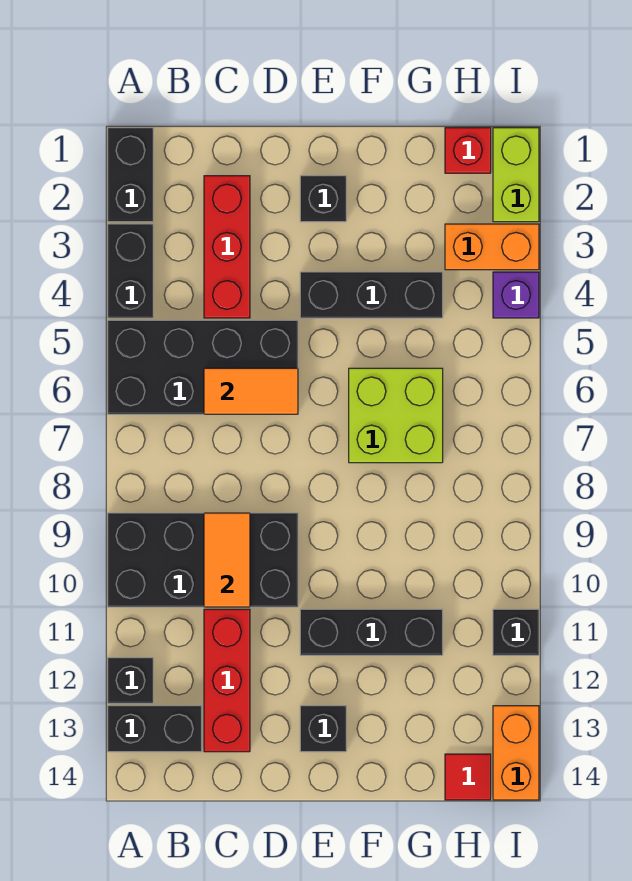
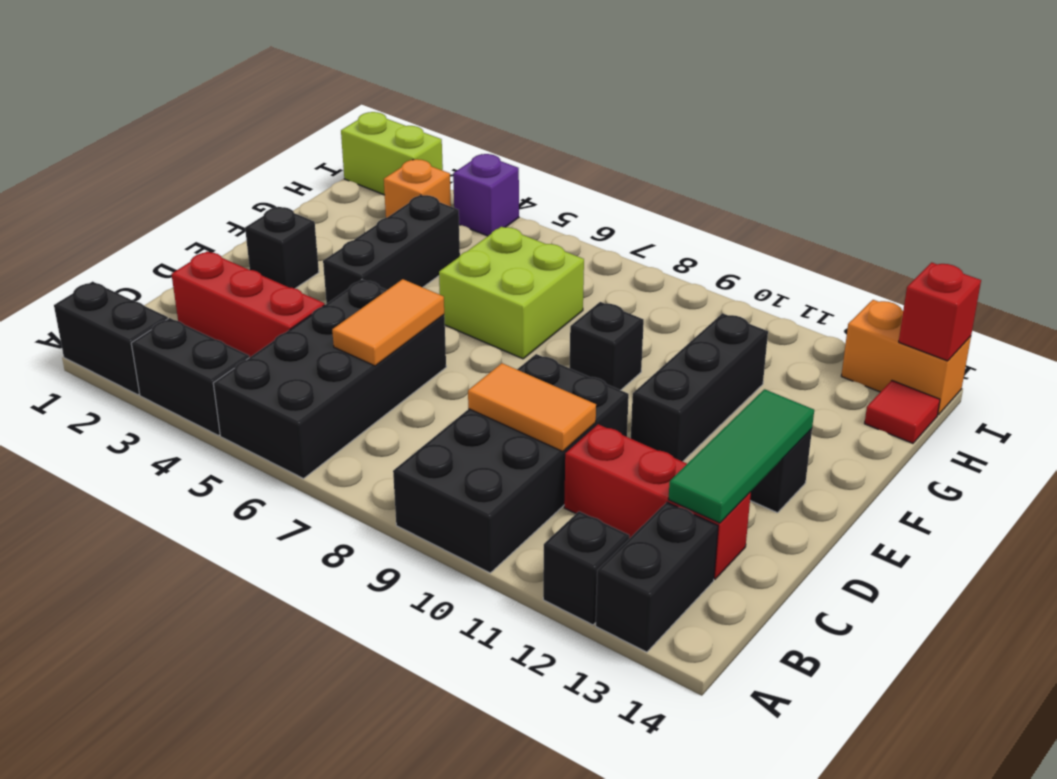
none -> green 1x3 tile [668,389,814,523]
red 1x1 brick [445,128,491,173] -> red 1x1 brick moved to [899,262,981,361]
orange 1x2 brick [445,224,539,270] -> orange 1x1 brick [384,159,451,218]
black 1x1 brick [493,609,539,655] -> black 1x1 brick moved to [570,302,644,390]

